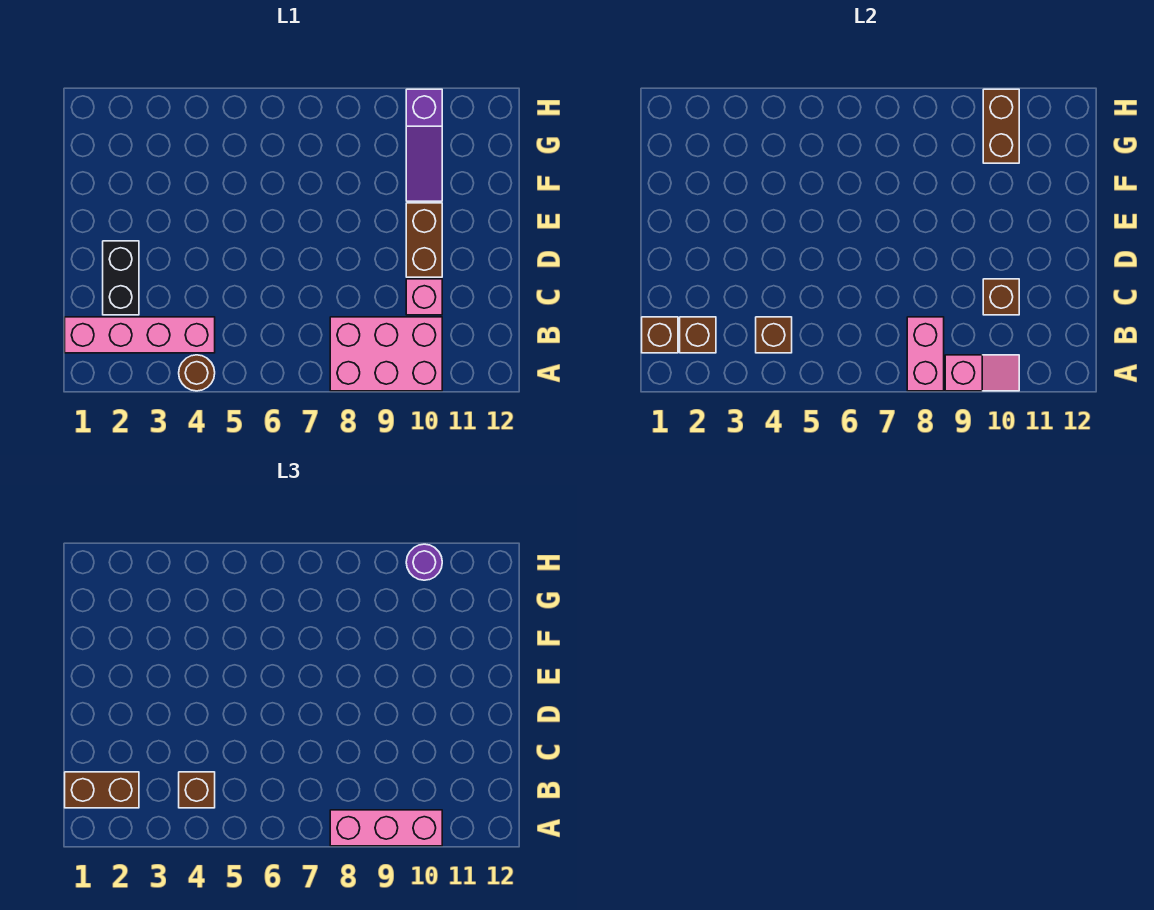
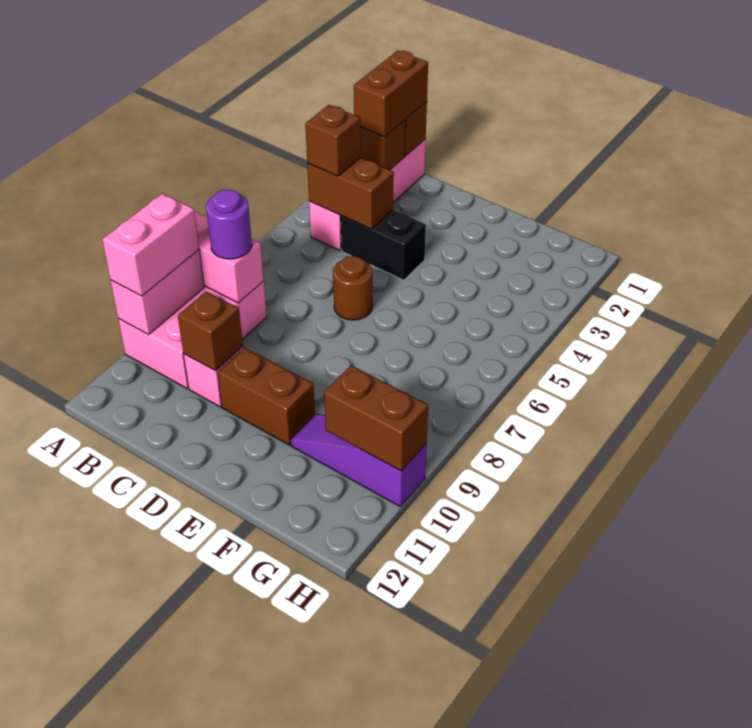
brown 1x1 round brick [179,355,215,391] -> brown 1x1 round brick moved to [333,256,373,320]
pink 1x3 brick [330,810,442,846] -> pink 1x2 brick [102,194,199,296]
pink 1x2 slope [945,355,1019,391] -> pink 1x2 brick [111,250,204,335]
brown 1x1 brick [756,317,792,353] -> brown 1x2 brick [307,158,394,229]
black 1x2 brick [103,241,139,315] -> black 1x2 brick moved to [341,210,426,280]
purple 1x1 round brick [406,544,442,580] -> purple 1x1 round brick moved to [206,190,252,259]

